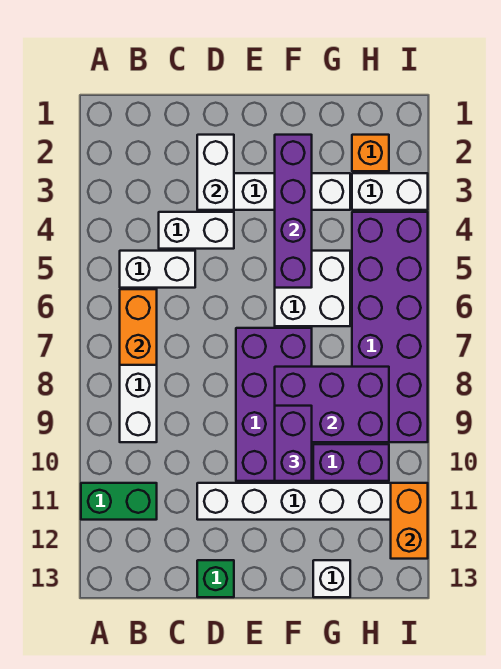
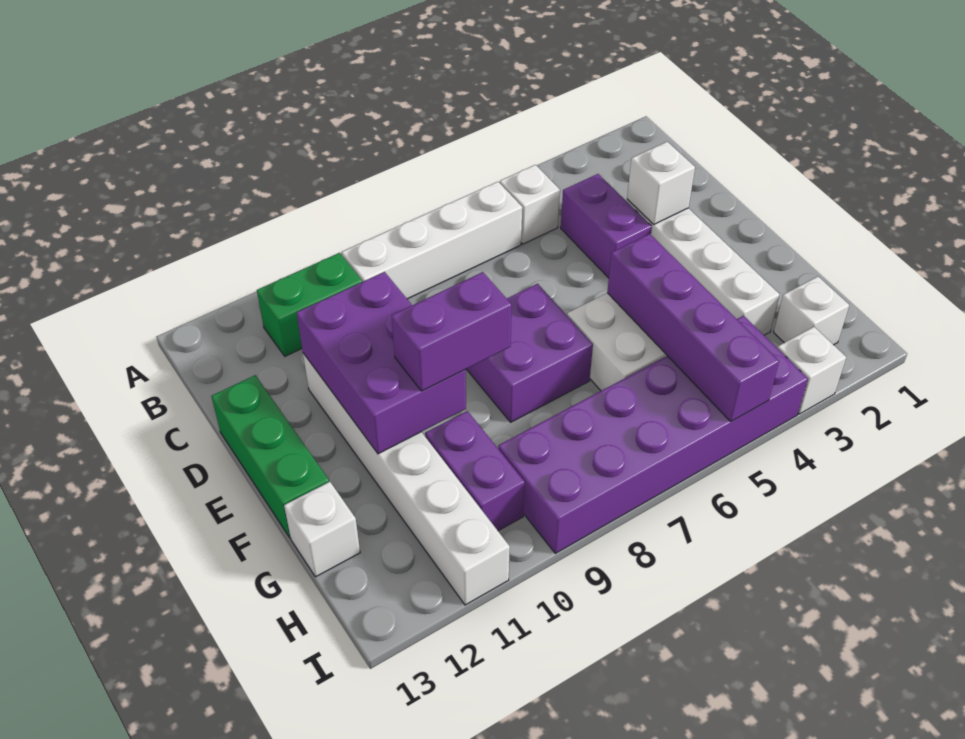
green 1x2 brick [81,483,157,520] -> green 1x2 brick turned to [257,253,362,356]
white 1x2 brick [120,251,195,288] -> white 1x1 brick [500,165,560,244]
orange 1x2 brick [120,289,157,365] -> none
white 1x2 brick [159,212,234,249] -> purple 1x2 brick [561,174,652,278]
white 1x2 brick [197,135,234,210] -> white 1x1 brick [627,142,695,225]
green 1x1 brick [197,560,234,597] -> green 1x3 brick [212,375,329,538]
purple 2x4 brick [236,328,312,481] -> purple 2x2 brick [467,284,593,422]
purple 1x4 brick [275,135,312,288] -> purple 1x4 brick turned to [607,234,779,421]
purple 2x3 brick [275,367,389,442] -> purple 2x3 brick moved to [297,272,466,454]
orange 1x1 brick [352,135,389,171] -> white 1x1 brick [774,276,849,345]
white 1x2 brick [352,173,428,210] -> white 1x1 brick [777,327,846,414]
orange 1x2 brick [391,483,428,559] -> none

